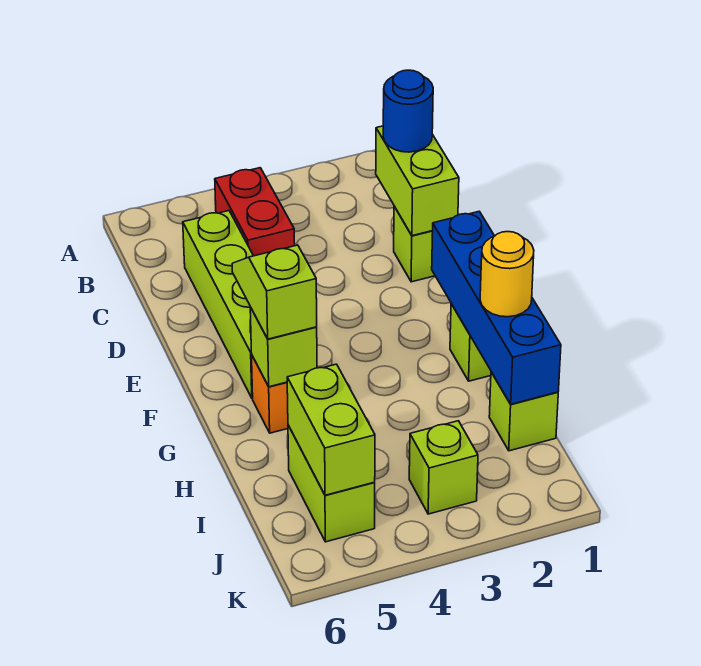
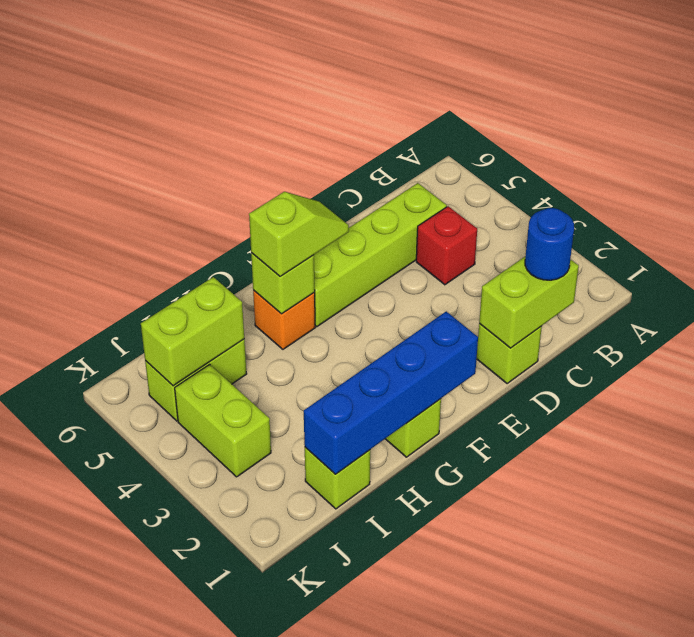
red 1x2 brick [215,168,295,256] -> red 1x1 brick [416,206,477,285]
yellow 1x1 round brick [480,232,534,317] -> none
lime 1x1 brick [409,421,478,514] -> lime 1x2 brick [175,364,271,477]

